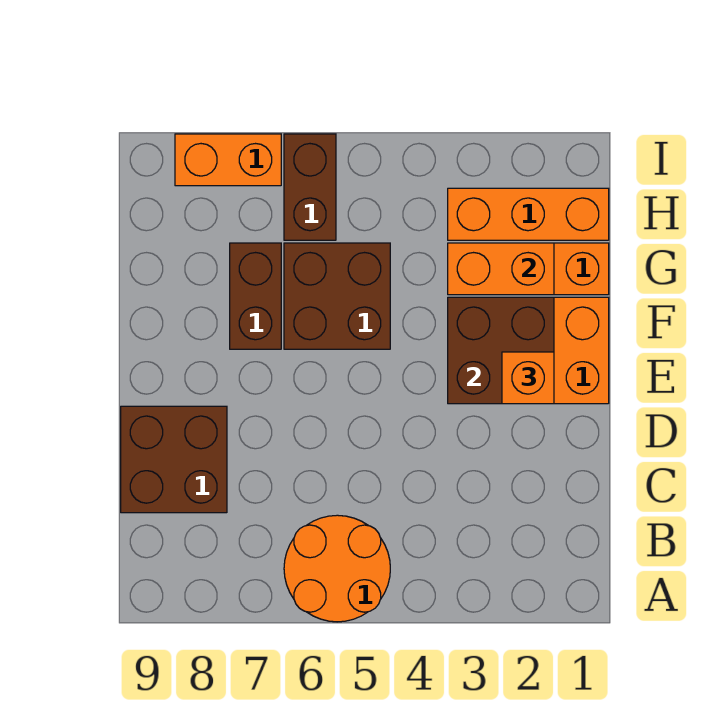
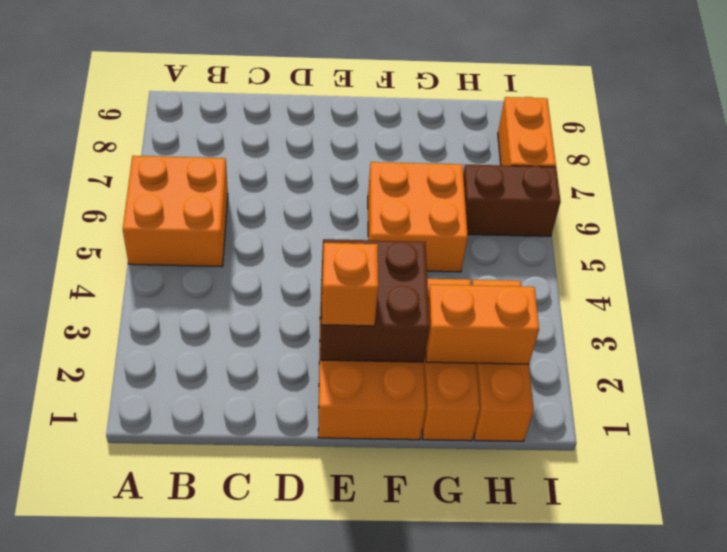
orange 2x2 round brick [284,515,390,622] -> orange 2x2 brick [123,156,228,267]
brown 2x2 brick [121,406,227,513] -> none
brown 2x2 brick [284,243,390,349] -> orange 2x2 brick [368,162,468,272]
brown 1x2 brick [230,243,281,349] -> none
orange 1x2 brick [448,243,554,295] -> orange 1x2 brick turned to [426,285,539,364]

